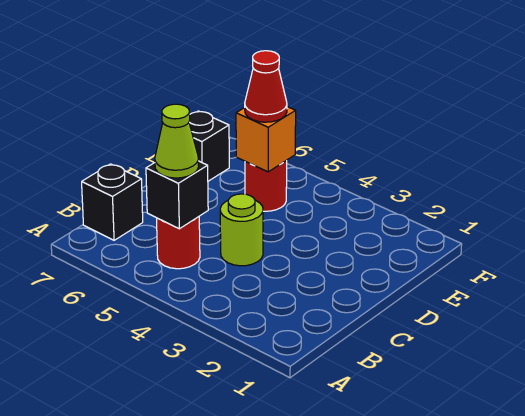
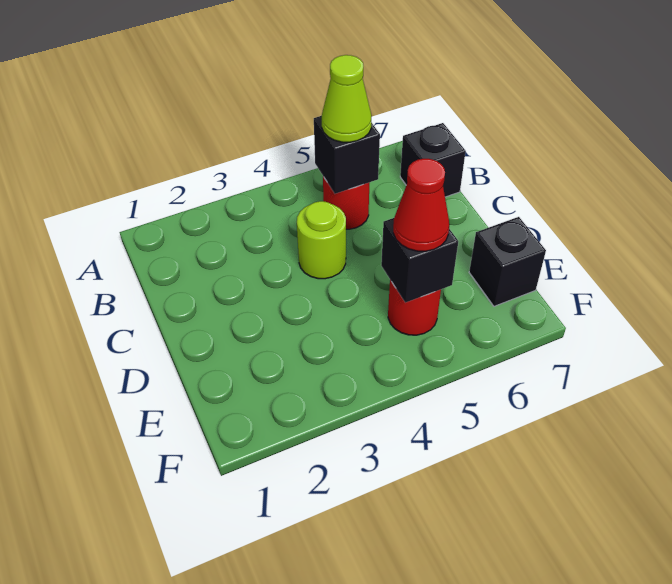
orange 1x1 brick [236,107,296,172] -> black 1x1 brick [381,218,458,303]

